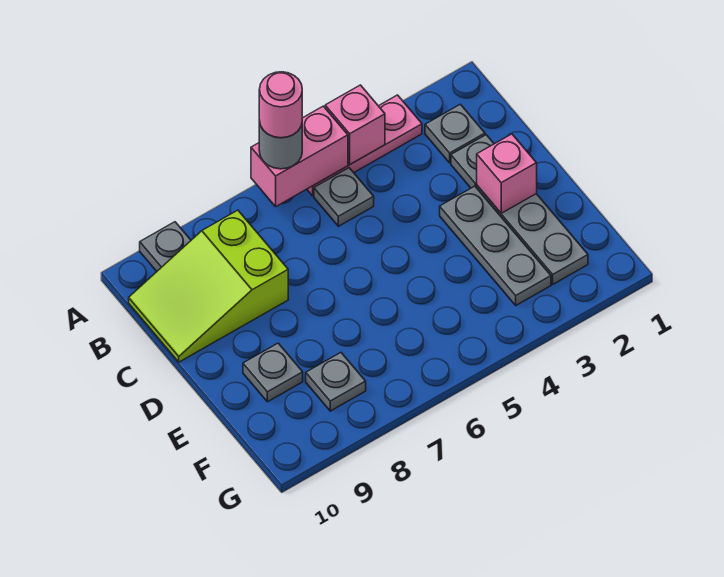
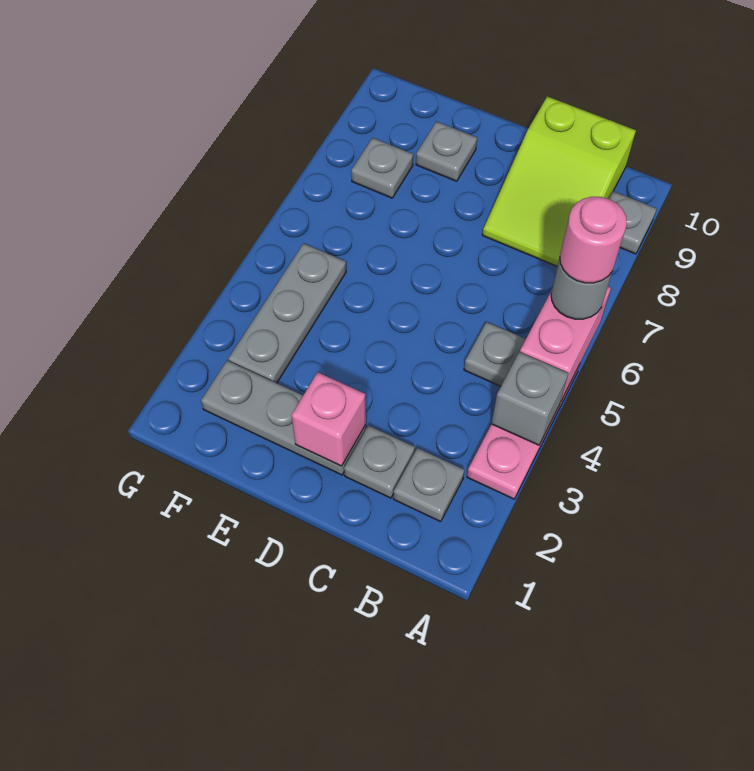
pink 1x1 brick [325,85,385,164] -> grey 1x1 brick [492,352,568,445]
lime 2x3 slope [129,210,288,362] -> lime 2x3 slope turned to [482,96,636,266]
grey 1x3 plate [440,186,551,305] -> grey 1x3 plate turned to [228,243,346,383]

